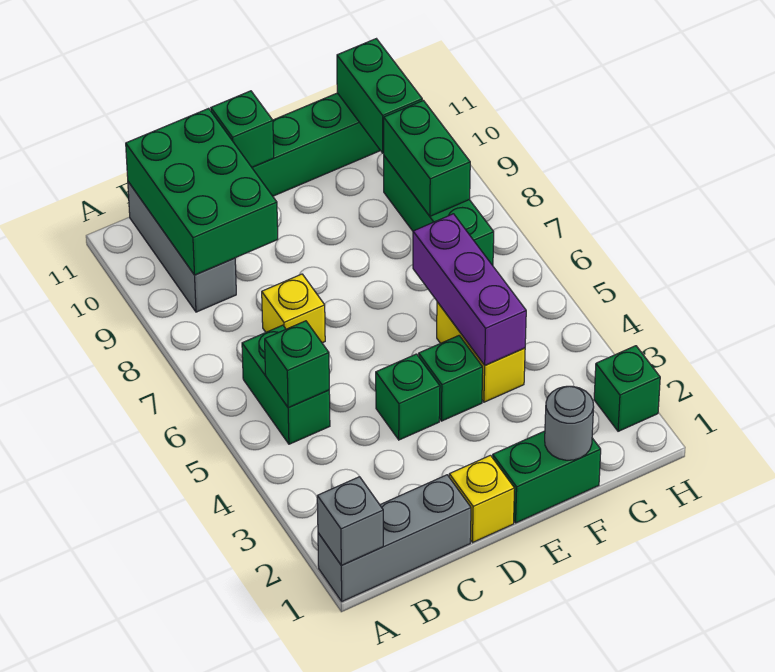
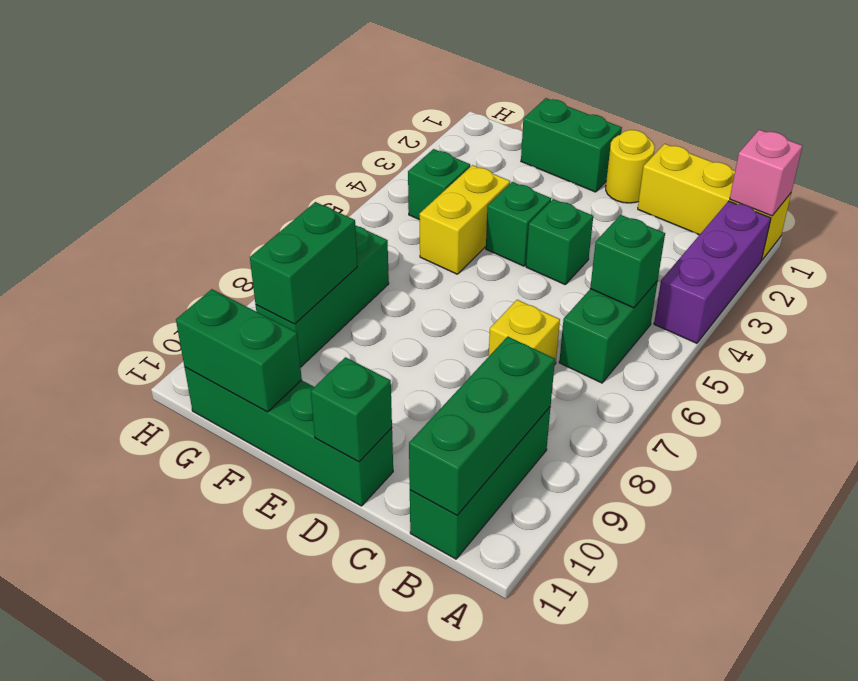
grey 1x3 brick [318,475,471,601] -> yellow 1x3 brick [638,144,791,260]
grey 1x1 brick [317,477,383,565] -> pink 1x1 brick [730,130,802,216]
grey 1x3 brick [128,182,236,312] -> green 1x3 brick [410,407,550,559]
green 2x3 brick [126,108,278,275] -> green 1x3 brick [409,336,555,515]
yellow 1x1 brick [449,455,515,543] -> yellow 1x1 round brick [606,130,655,203]
grey 1x1 round brick [545,386,594,460] -> none
purple 1x3 brick [413,214,526,365] -> purple 1x3 brick moved to [654,201,771,343]
green 1x2 brick [337,39,422,153] -> green 1x2 brick turned to [176,289,302,412]
green 1x1 brick [594,346,660,431] -> green 1x1 brick moved to [408,149,470,220]

